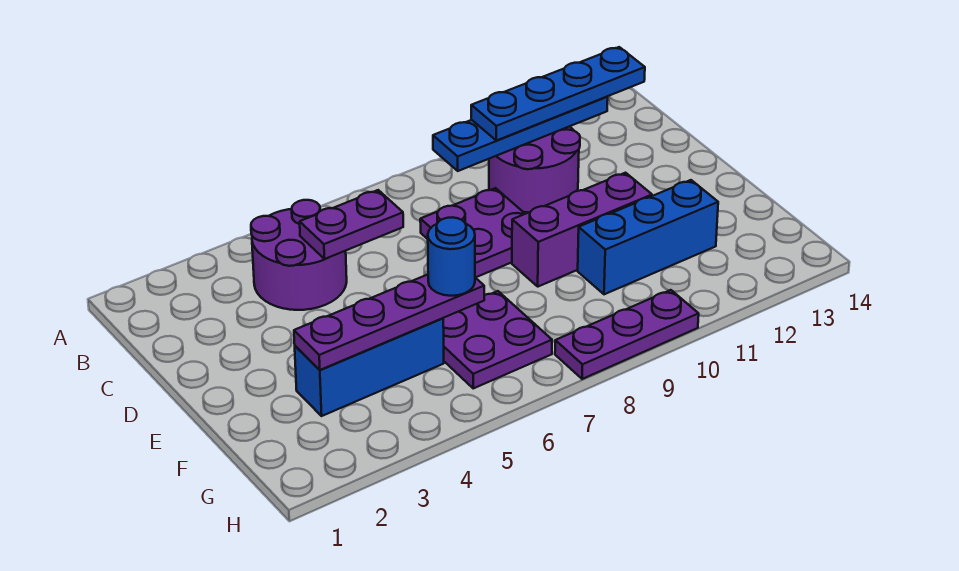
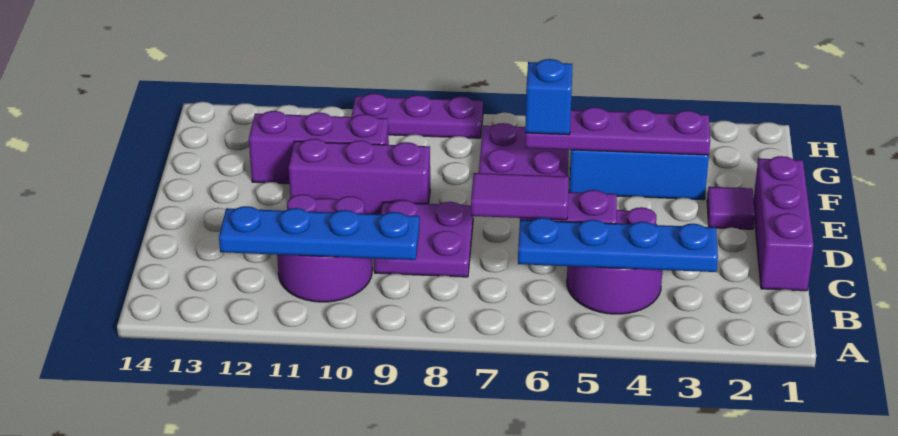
blue 1x4 plate [471,47,645,141] -> blue 1x4 plate moved to [518,218,718,272]
none -> purple 1x3 brick [754,156,814,291]
none -> purple 1x2 tile [471,173,569,220]
none -> purple 1x1 tile [707,187,755,229]
blue 1x1 round brick [428,217,475,296] -> blue 1x1 brick [525,59,572,135]
blue 1x3 brick [578,180,718,294] -> purple 1x3 brick [249,111,389,184]

